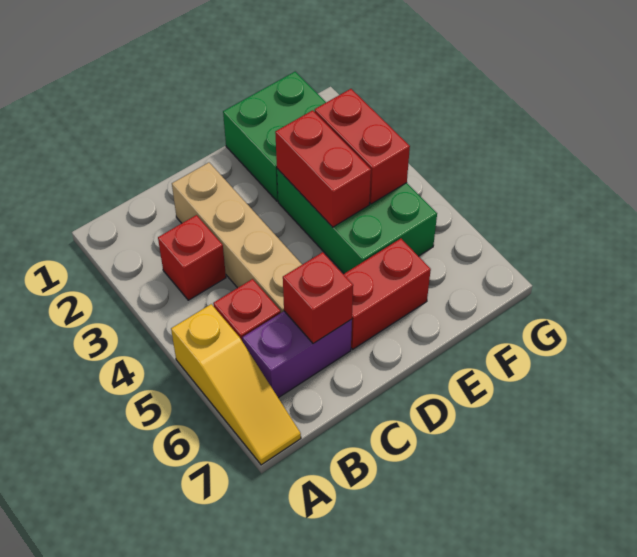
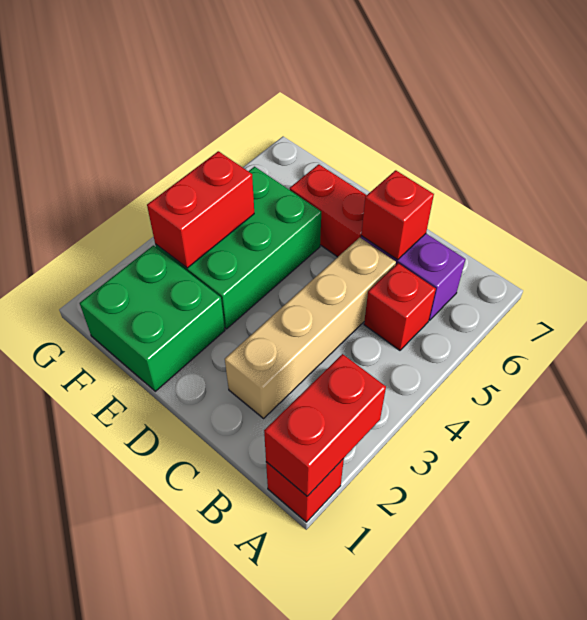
yellow 1x3 slope [171,304,301,465] -> none
red 1x1 brick [158,215,226,300] -> red 1x1 brick moved to [266,459,344,522]
red 1x2 brick [275,110,371,227] -> red 1x2 brick moved to [264,354,386,496]

